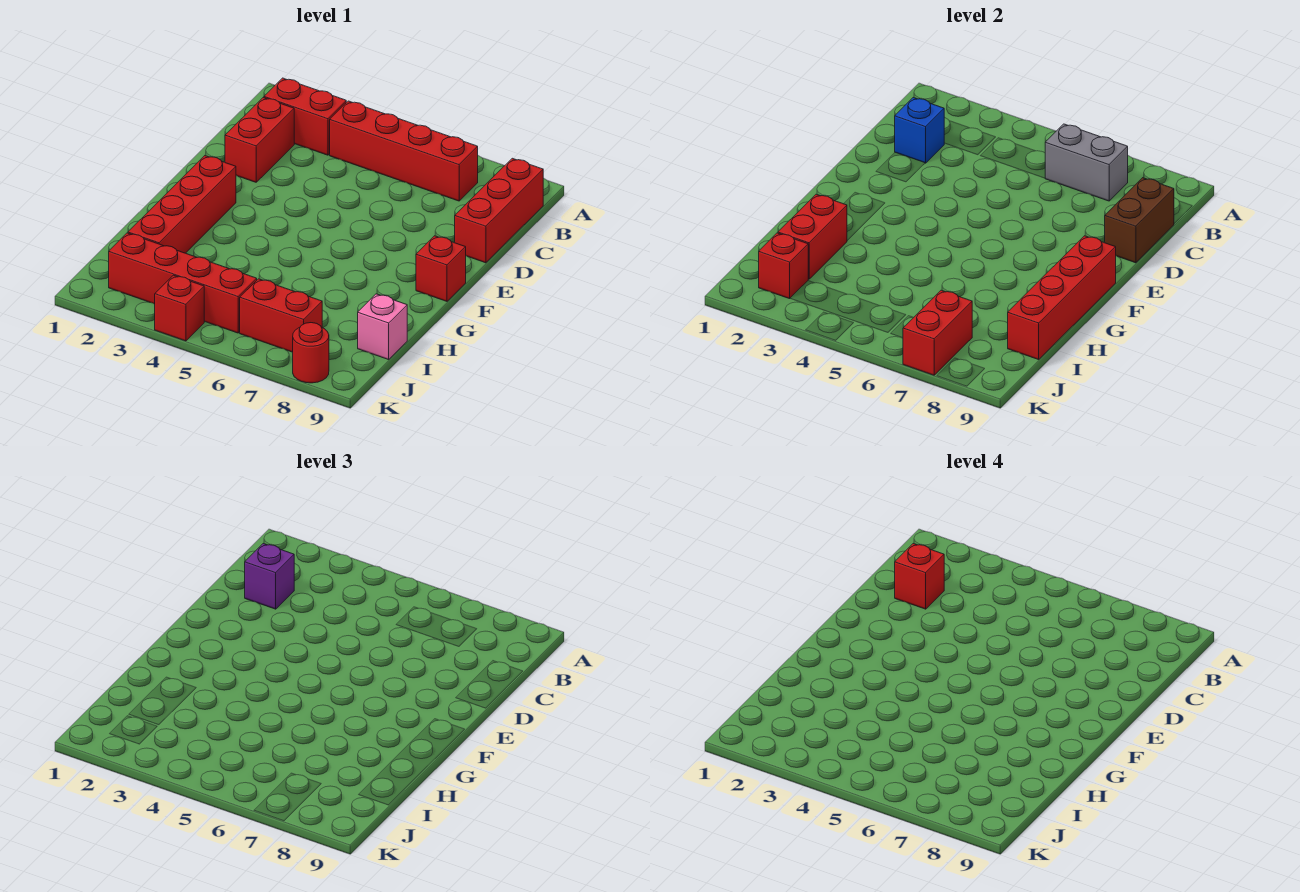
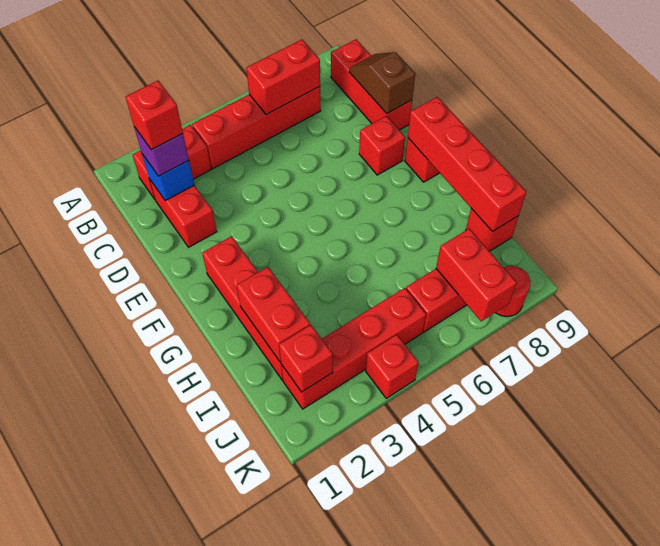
grey 1x2 brick [1045,124,1128,201] -> red 1x2 brick [246,39,320,115]
brown 1x2 brick [1105,178,1174,263] -> brown 1x2 slope [349,52,415,114]
none -> red 1x1 brick [359,116,405,175]
pink 1x1 brick [358,294,407,360] -> red 1x1 brick [466,208,519,251]

